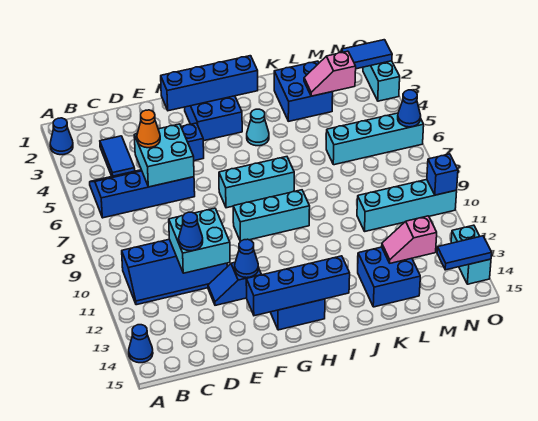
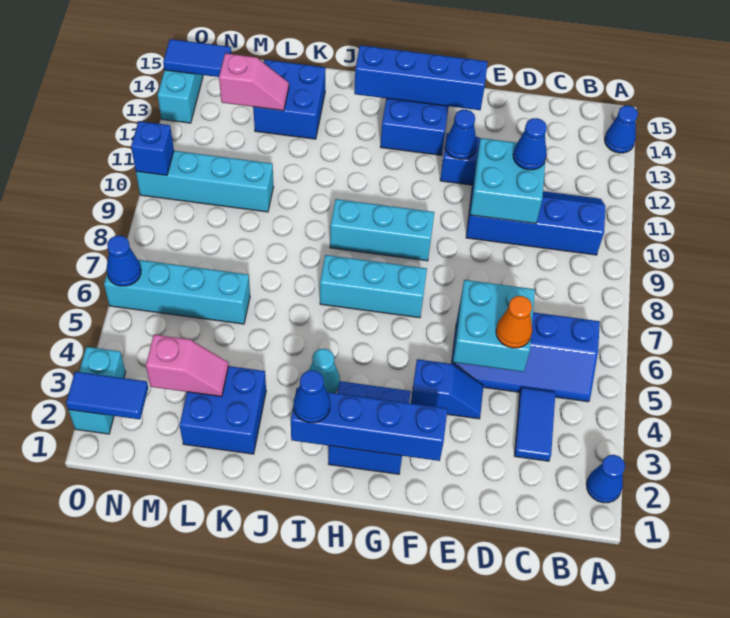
none -> blue 1x1 cone [294,370,330,423]

